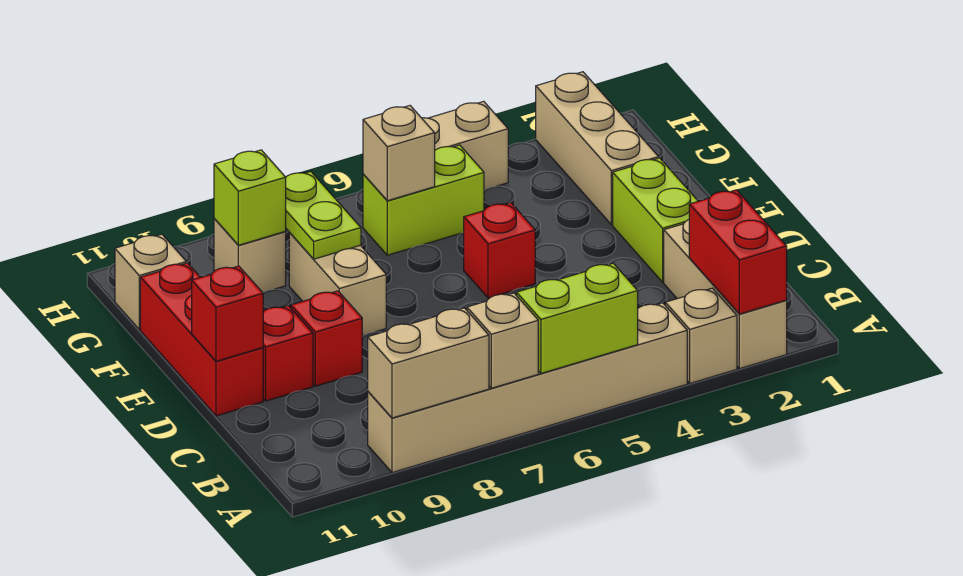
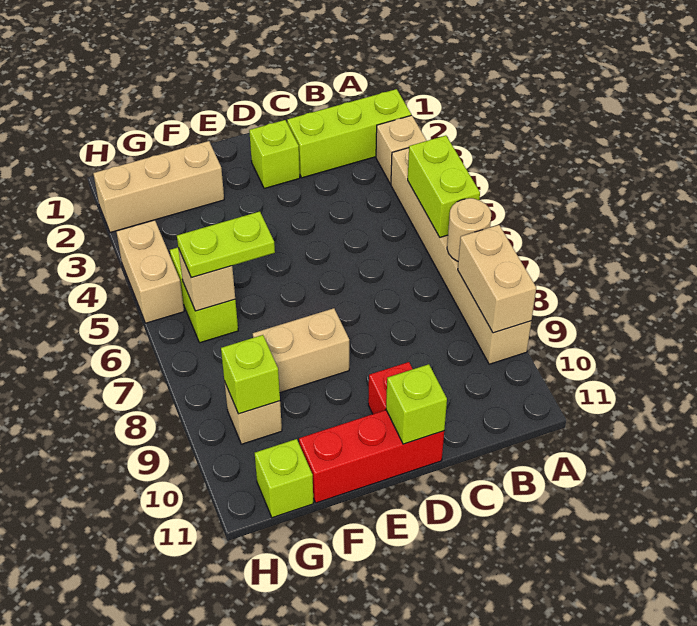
tan 1x3 brick [664,220,787,369] -> lime 1x3 brick [287,89,411,178]
red 1x2 brick [689,190,787,314] -> none
tan 1x1 brick [467,293,538,388] -> tan 1x1 round brick [447,198,491,261]
lime 1x2 brick [613,158,698,282] -> lime 1x1 brick [249,120,300,189]
red 1x1 brick [291,291,362,386] -> none
red 1x1 brick [192,266,263,361] -> lime 1x1 brick [386,364,447,444]
red 1x1 brick [464,203,535,298] -> none
lime 1x2 plate [286,172,361,259] -> lime 1x2 plate moved to [177,212,275,278]
tan 1x1 brick [115,234,186,330] -> lime 1x1 brick [255,439,314,518]

